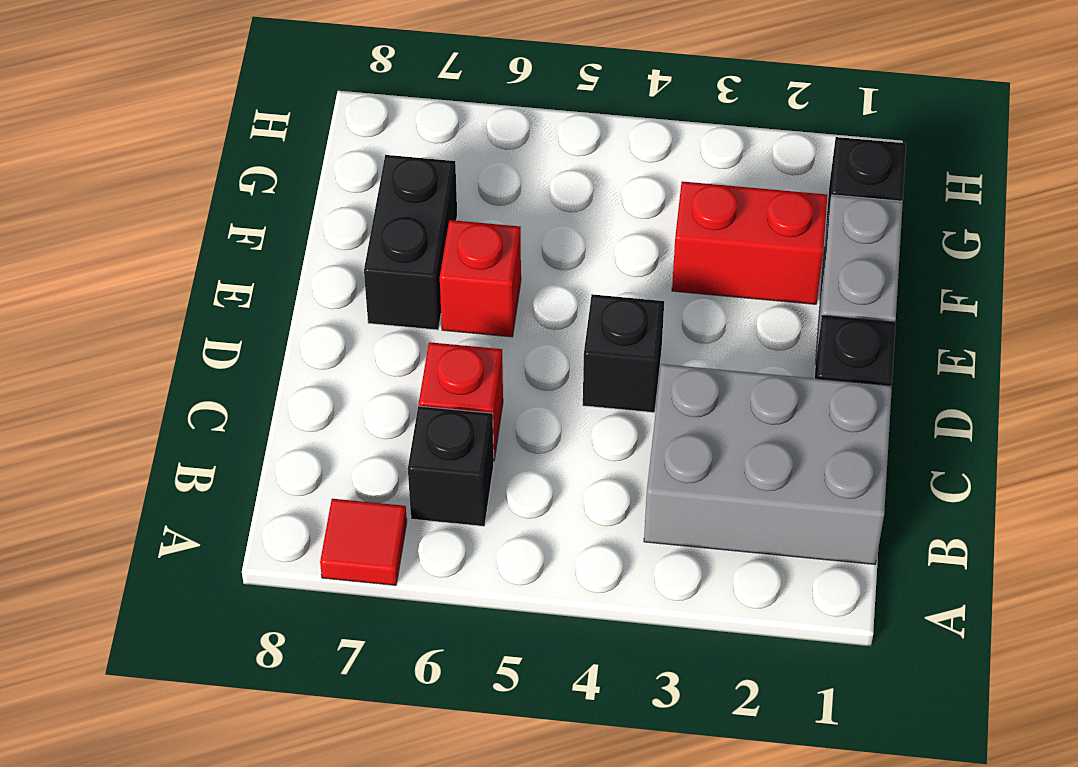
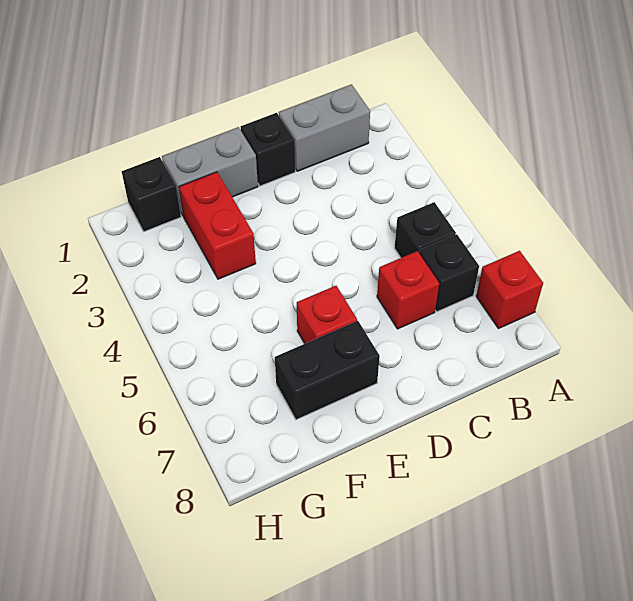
red 1x1 tile [320,499,407,585] -> red 1x1 brick [476,251,543,328]
grey 2x3 brick [644,364,892,564] -> grey 1x2 brick [279,84,370,171]
black 1x1 brick [583,294,664,413] -> black 1x1 brick moved to [394,202,456,258]

